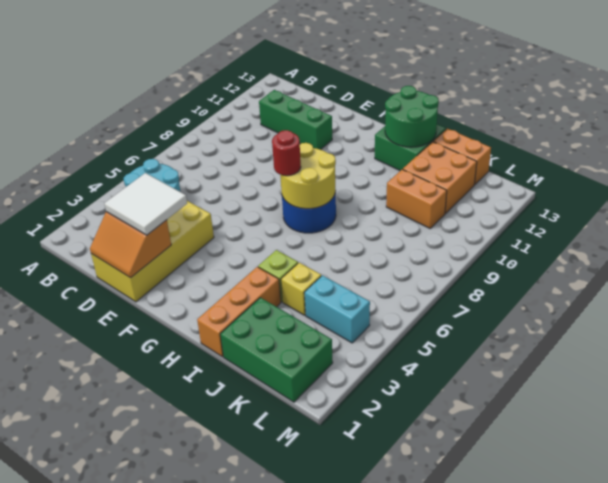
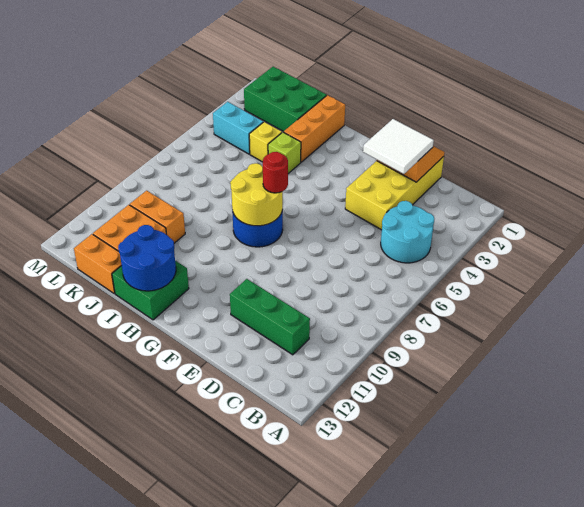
green 2x2 round brick [385,86,439,147] -> blue 2x2 round brick [118,225,176,291]

